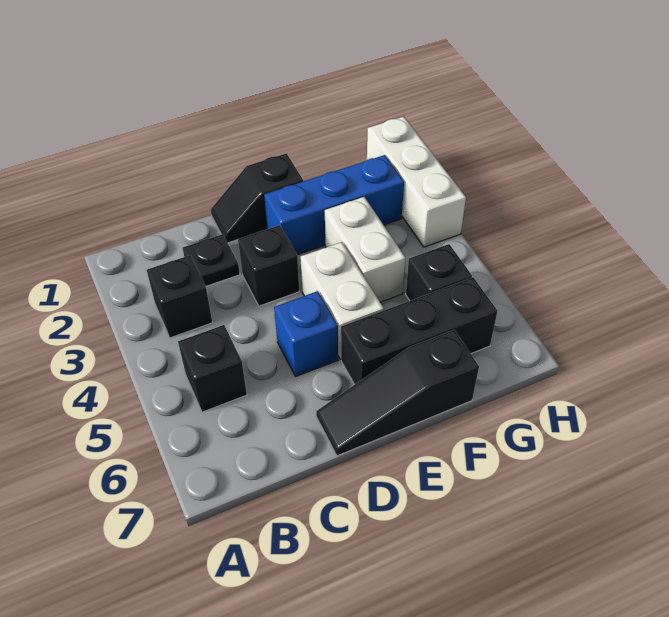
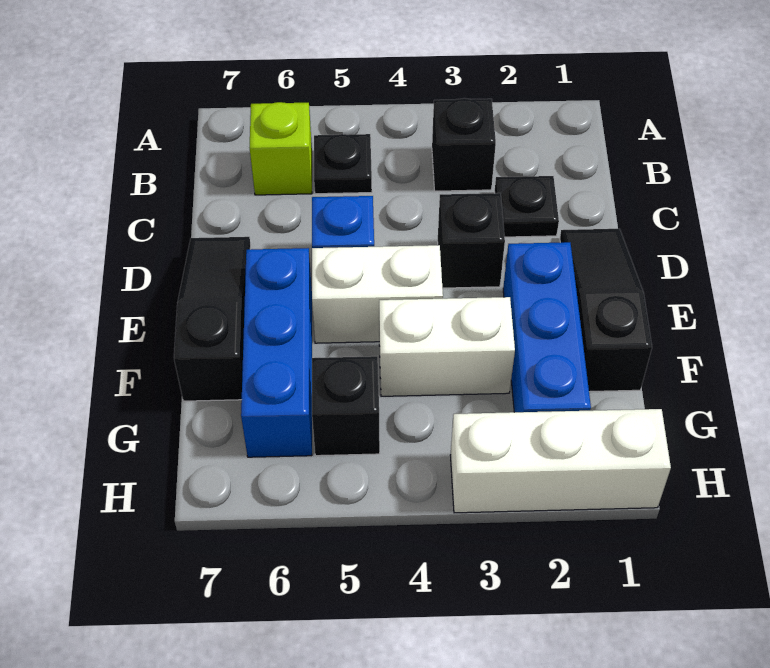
black 1x1 brick [178,325,247,412] -> black 1x1 plate [314,134,372,194]
none -> lime 1x1 brick [250,102,312,195]
black 1x2 slope [211,153,303,243] -> black 1x3 slope [560,229,652,392]
black 1x3 brick [341,277,497,385] -> blue 1x3 brick [241,248,312,457]

